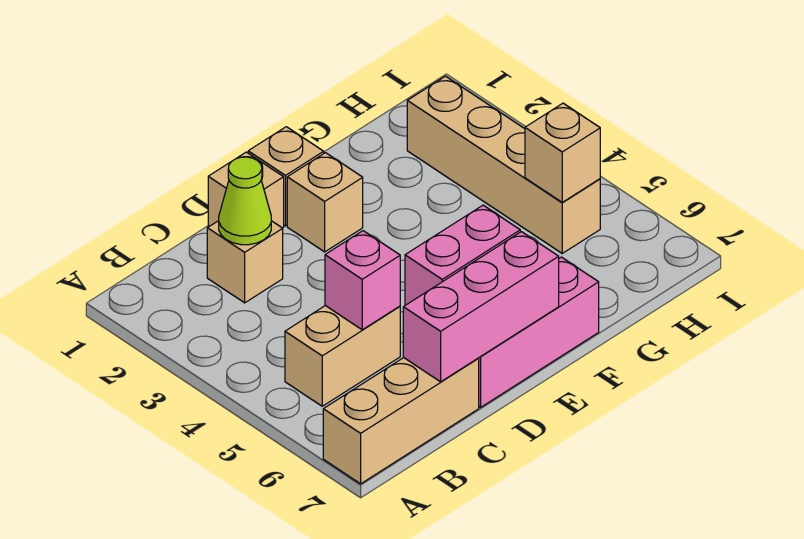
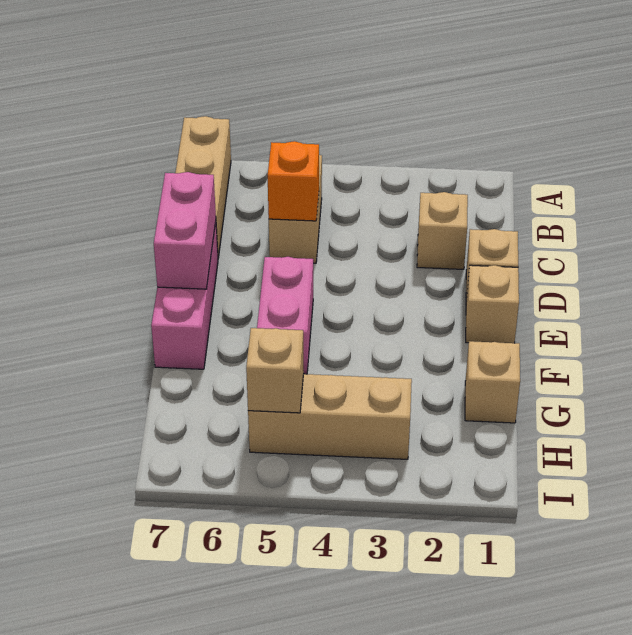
lime 1x1 cone [219,157,271,245] -> none
pink 1x1 brick [325,231,400,330] -> orange 1x1 brick [268,141,319,221]
pink 1x3 brick [403,232,559,382] -> pink 1x2 brick [154,172,216,289]
tan 1x1 brick [287,153,363,252] -> tan 1x1 brick moved to [465,341,520,423]
tan 1x4 brick [407,76,600,253] -> tan 1x3 brick [248,374,412,459]

